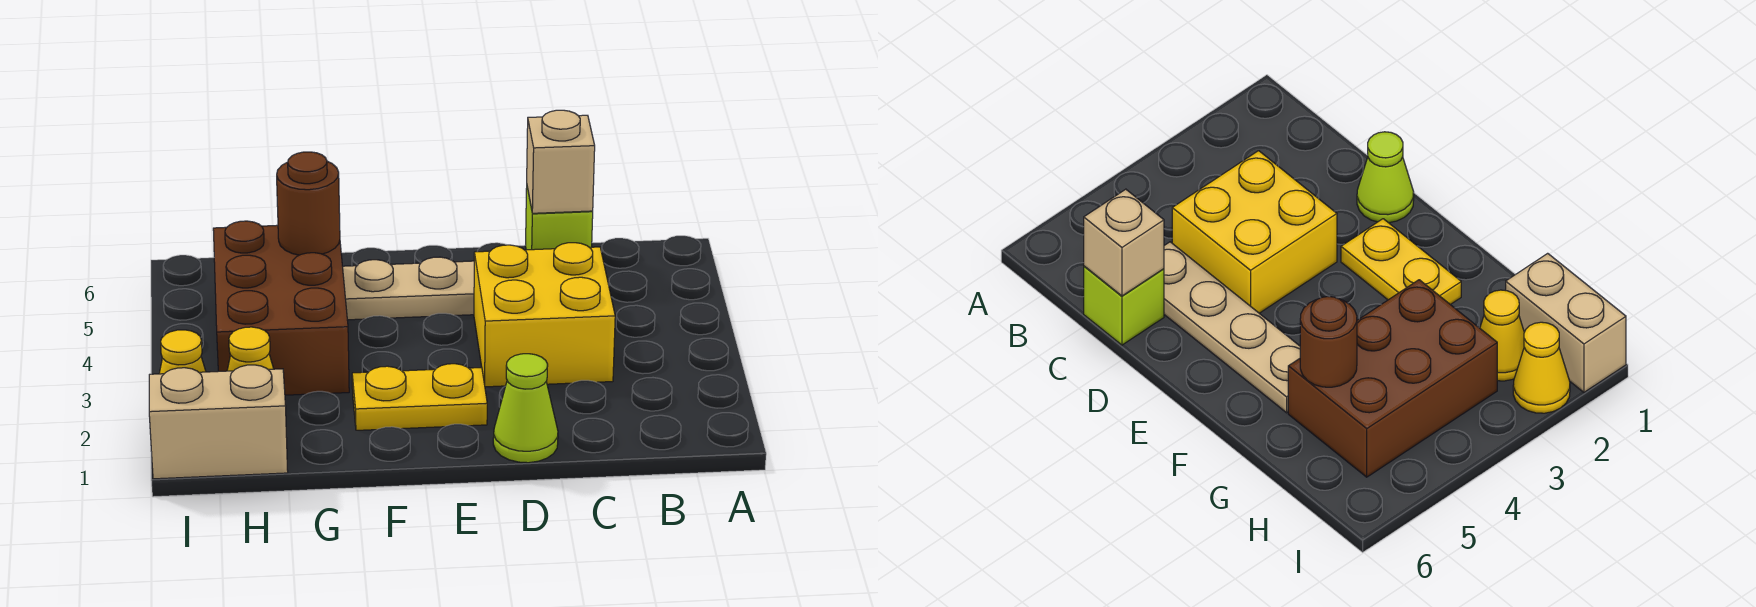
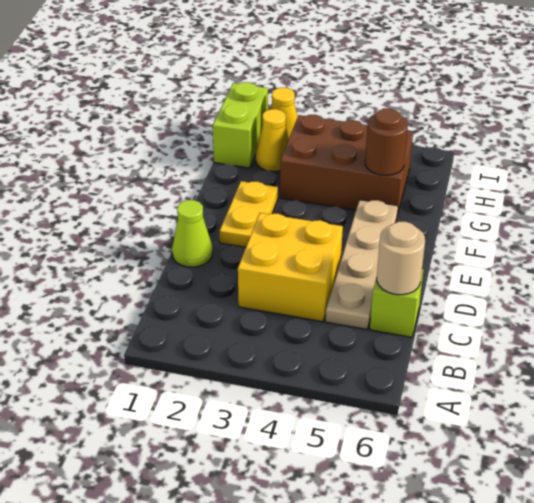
tan 1x1 brick [527,110,595,213] -> tan 1x1 round brick [377,222,425,295]
tan 1x2 brick [149,365,288,479] -> lime 1x2 brick [213,82,268,168]

